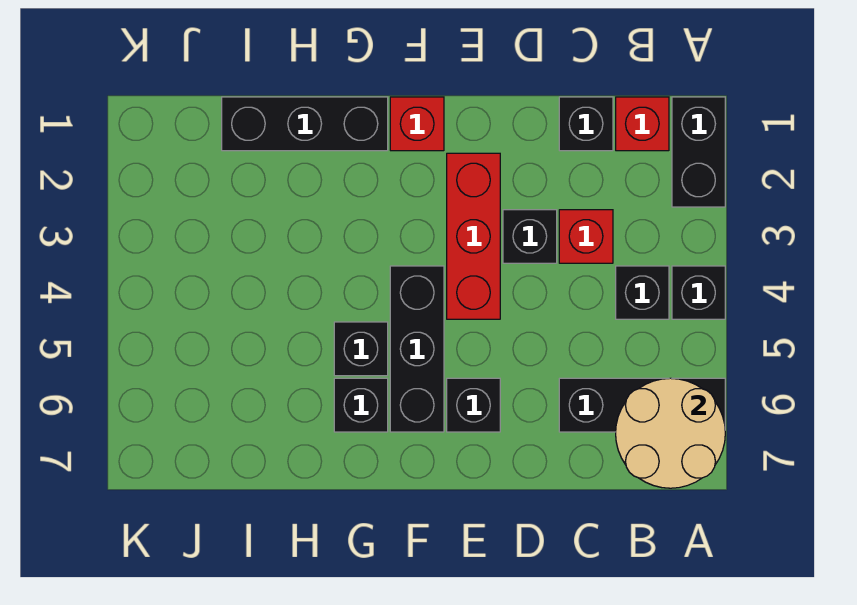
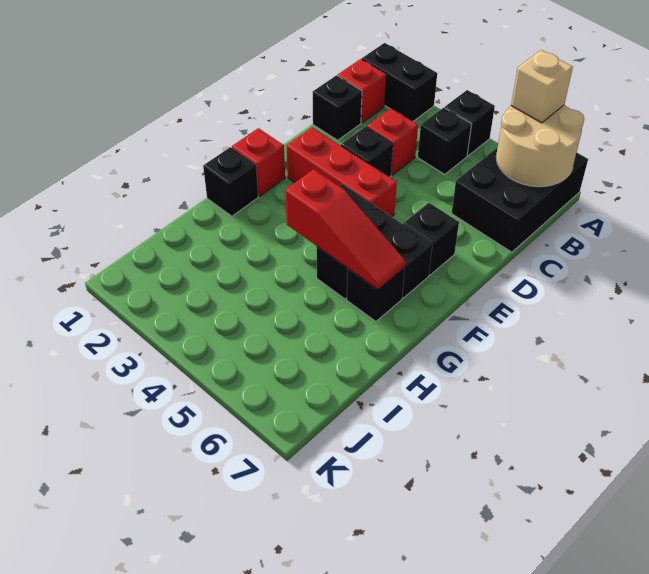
black 1x3 brick [559,378,725,432] -> black 2x3 brick [452,147,588,252]
none -> tan 1x1 brick [511,50,573,123]
black 1x3 brick [222,97,388,151] -> black 1x1 brick [203,147,258,216]
none -> red 1x3 slope [285,169,406,289]

